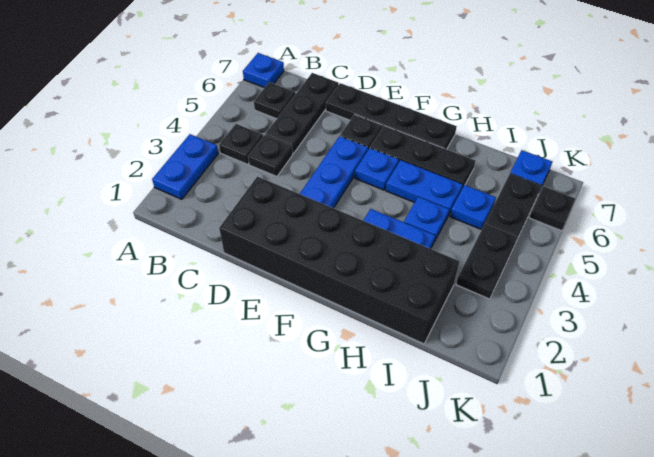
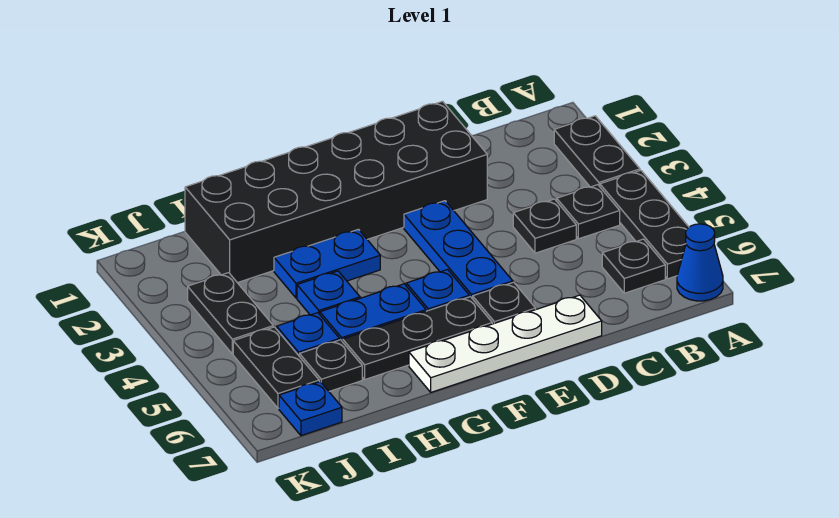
blue 1x2 plate [152,134,218,199] -> black 1x2 plate [554,116,640,187]
blue 1x1 plate [243,53,284,88] -> blue 1x1 cone [677,224,723,301]
black 1x3 plate [265,73,339,154] -> black 1x3 plate moved to [600,170,689,279]
black 1x4 plate [326,83,457,149] -> white 1x4 plate [409,295,602,392]
black 1x1 plate [529,186,576,231] -> black 1x1 plate moved to [299,340,362,391]

